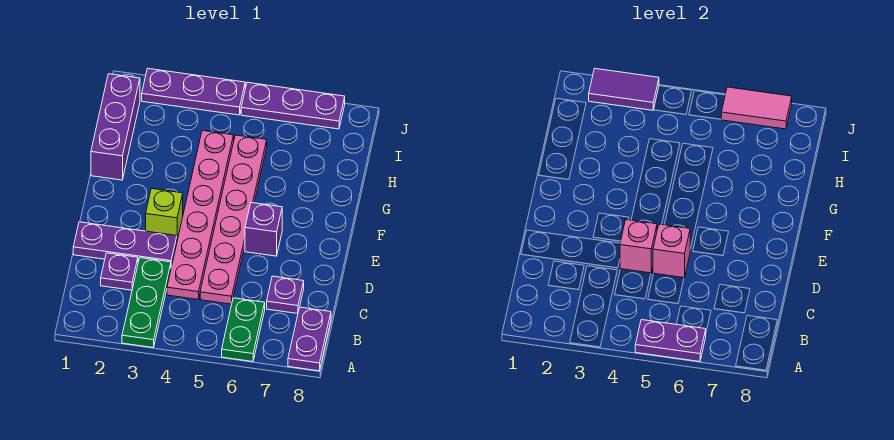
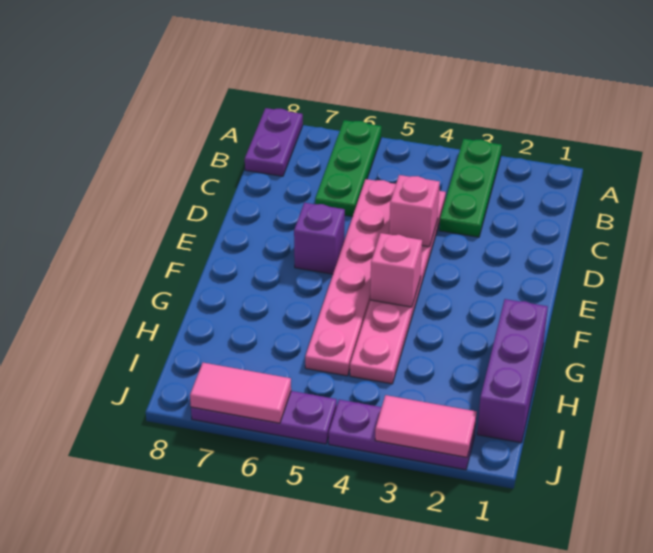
purple 1x2 plate [635,320,706,362] -> none
green 1x2 plate [222,298,265,362] -> green 1x3 plate [315,120,381,217]
purple 1x1 plate [101,253,138,290] -> none
purple 1x1 plate [267,276,304,314] -> none
purple 1x3 plate [73,222,177,267] -> none
pink 1x1 brick [653,224,690,278] -> pink 1x1 brick moved to [370,233,422,307]
lime 1x1 brick [146,188,183,240] -> none
purple 1x2 tile [589,69,659,110] -> pink 1x2 tile [375,395,477,457]

